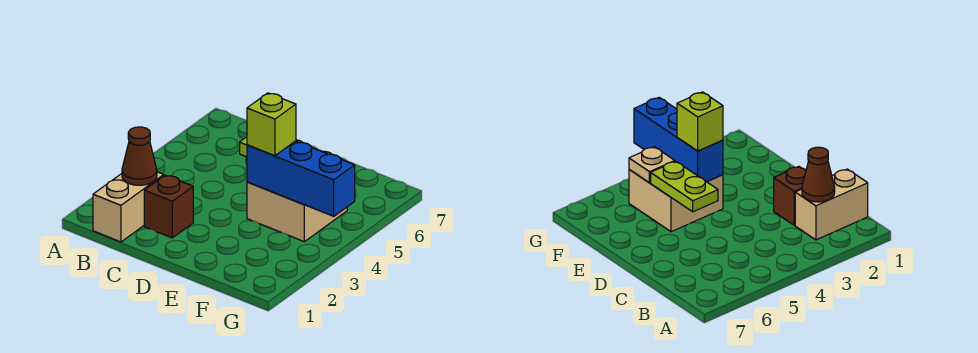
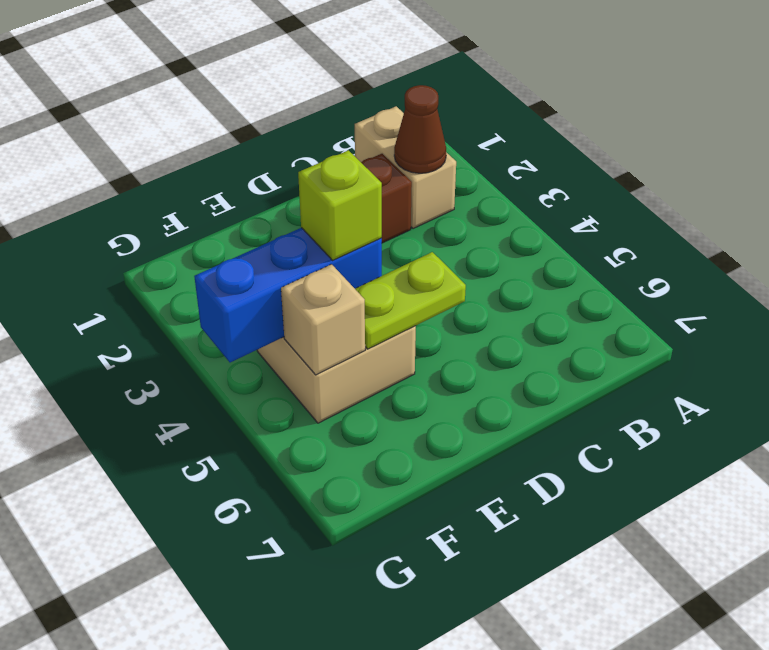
tan 1x1 plate [629,147,675,183] -> tan 1x1 brick [281,264,365,375]

